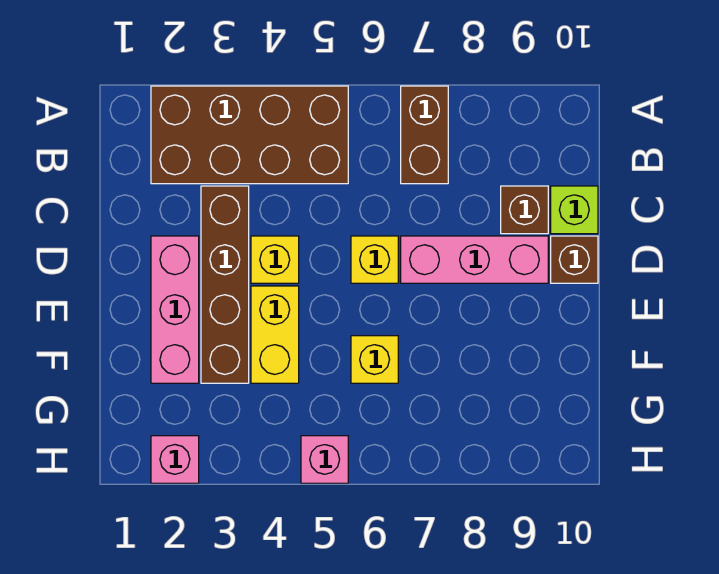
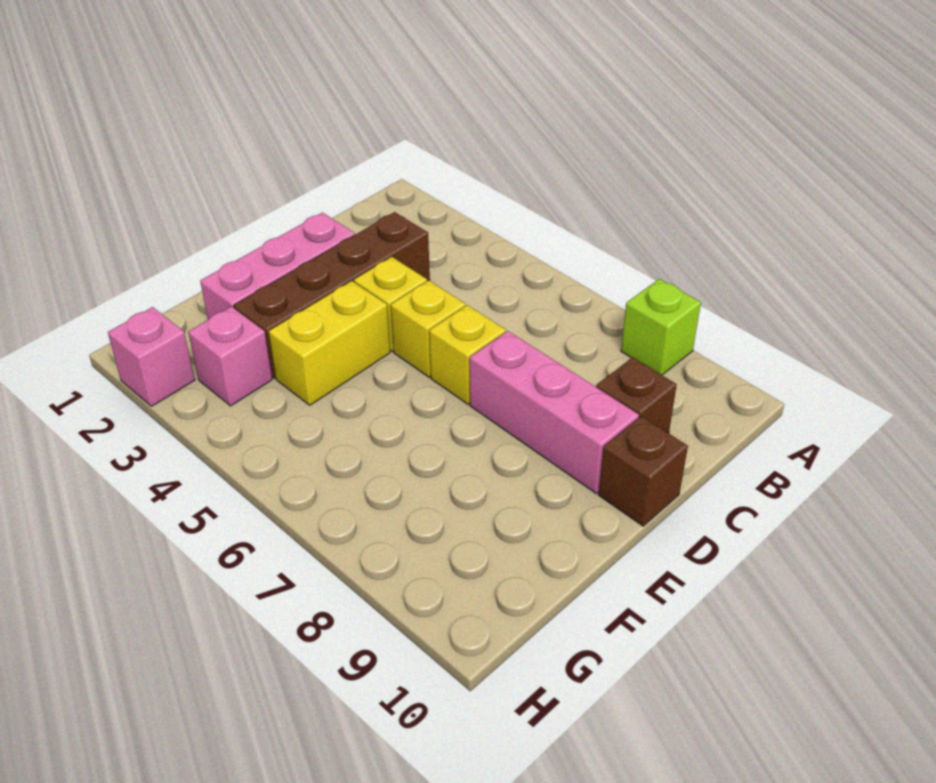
brown 2x4 brick [151,86,348,184] -> none
brown 1x2 brick [401,86,448,184] -> none
lime 1x1 brick [551,186,598,234] -> lime 1x1 brick moved to [621,279,701,375]
yellow 1x1 brick [351,336,398,383] -> yellow 1x1 brick moved to [391,280,465,377]
pink 1x1 brick [301,436,348,483] -> pink 1x1 brick moved to [188,307,272,406]

